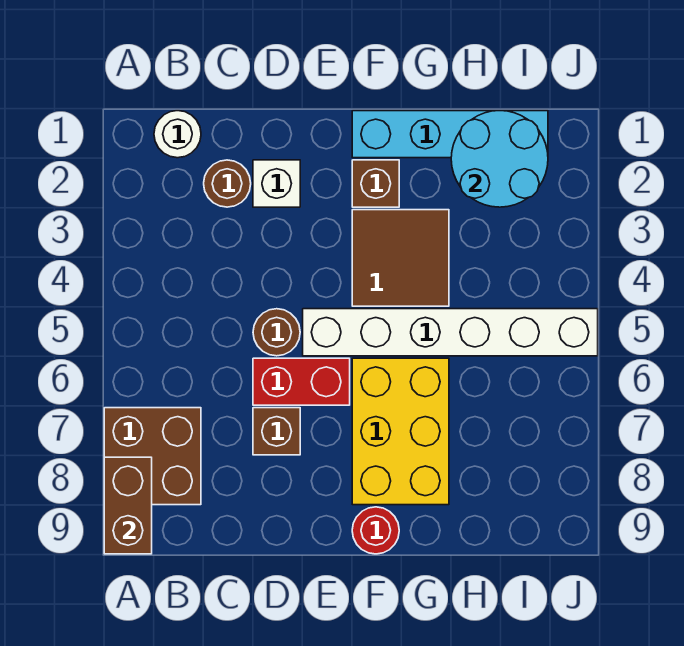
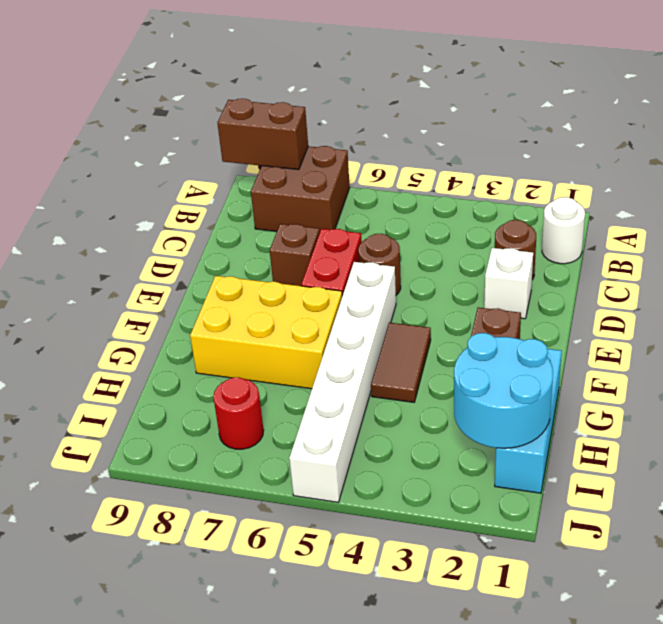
cyan 1x4 brick [352,111,548,158] -> cyan 1x3 brick [495,349,562,493]
brown 2x2 tile [352,210,449,306] -> brown 1x2 tile [371,323,431,402]
red 1x1 round brick [352,507,399,554] -> red 1x1 round brick moved to [213,377,264,449]

